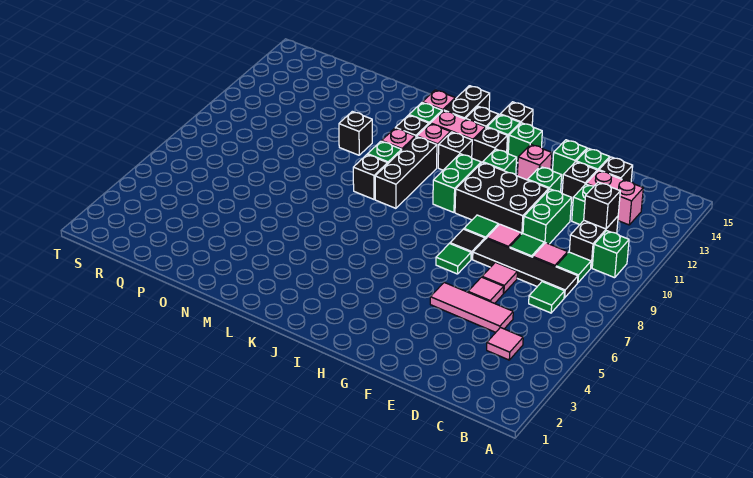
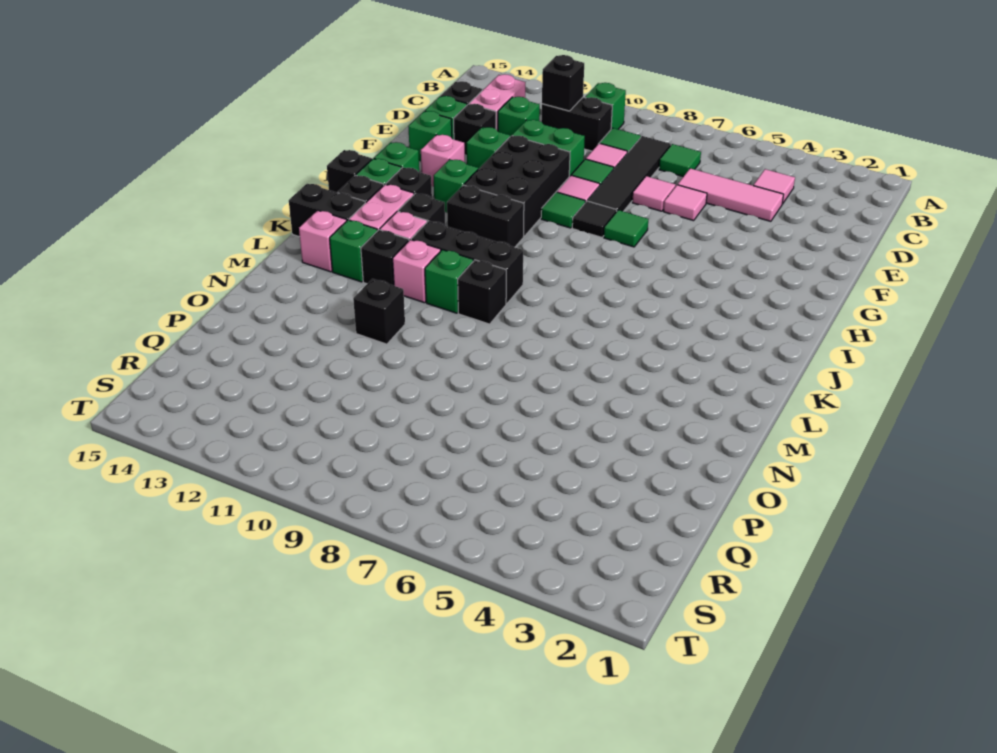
pink 1x3 tile [430,282,513,332] -> pink 1x3 tile turned to [678,168,784,221]
green 1x2 brick [433,154,481,212] -> black 1x2 brick [447,185,524,247]

